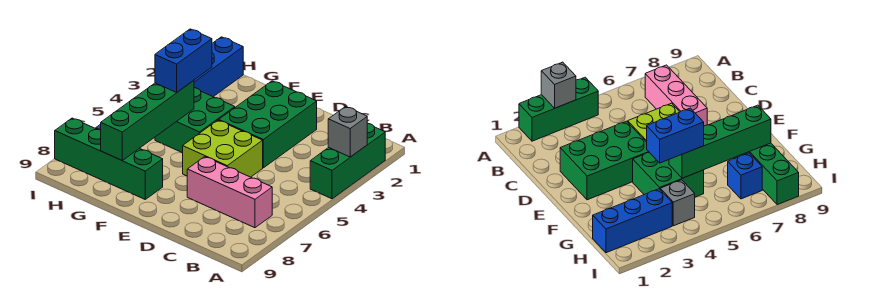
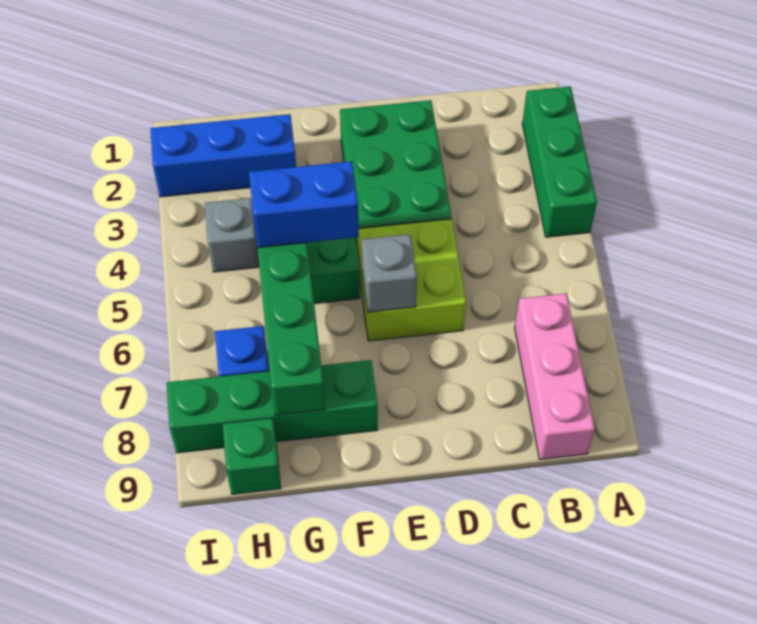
grey 1x1 brick [328,107,367,157] -> grey 1x1 brick moved to [361,234,417,312]
pink 1x3 brick [187,157,272,228] -> pink 1x3 brick turned to [515,293,595,459]
blue 1x2 brick [155,29,212,92] -> blue 1x2 brick turned to [249,161,359,248]
blue 1x3 brick [194,37,243,97] -> blue 1x3 brick turned to [150,114,296,197]
none -> green 1x1 brick [223,418,281,494]

